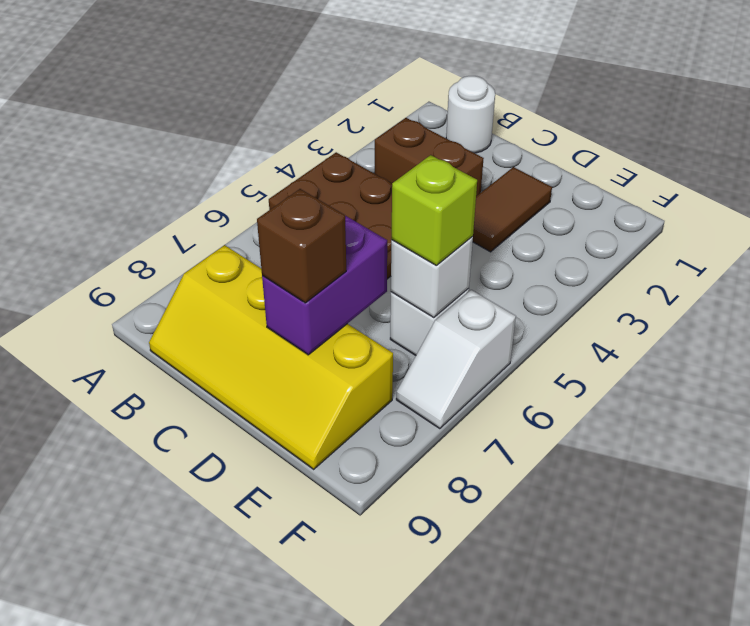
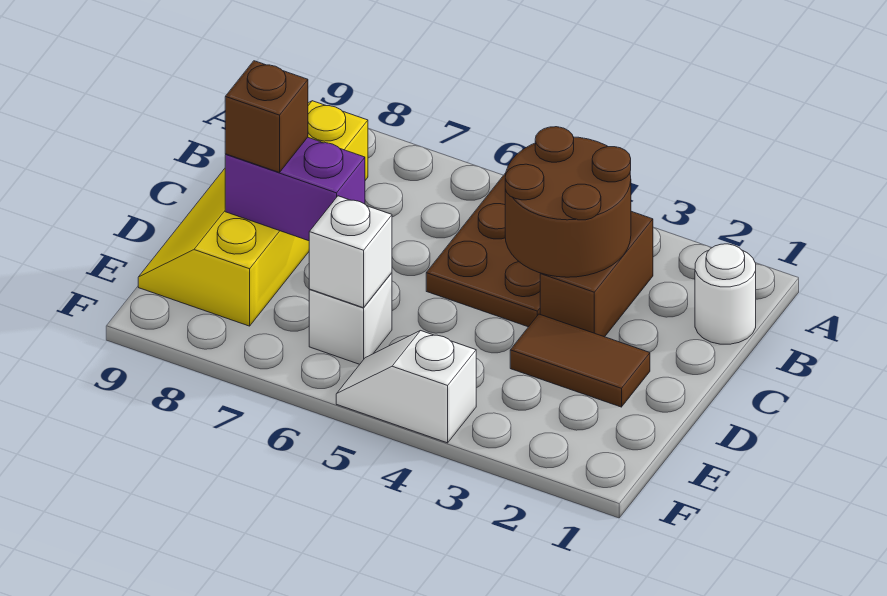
none -> brown 2x2 round brick [505,127,631,277]
lime 1x1 brick [391,155,477,265] -> none
white 1x2 slope [396,290,516,429] -> white 1x2 slope moved to [336,331,476,443]

